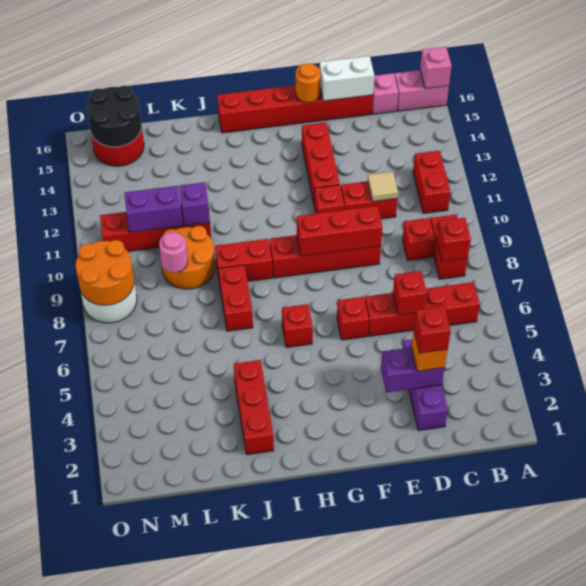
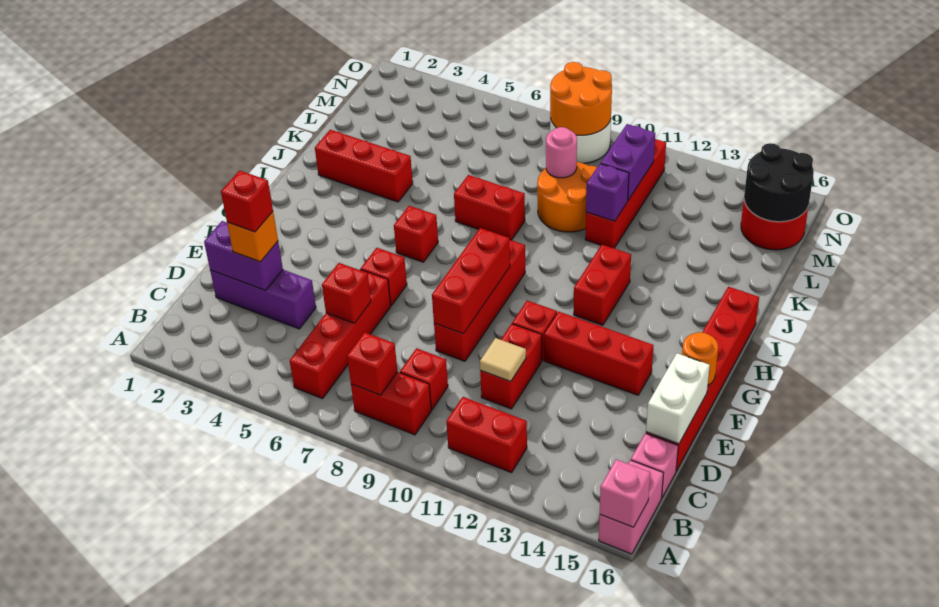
purple 1x2 brick [381,347,445,393] -> purple 1x2 brick turned to [204,221,283,290]
red 1x2 brick [215,239,272,281] -> red 1x2 brick moved to [574,245,631,325]

